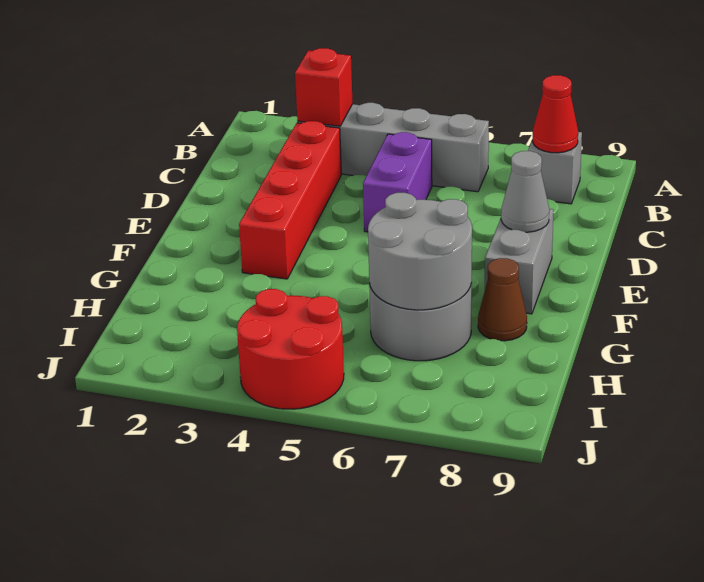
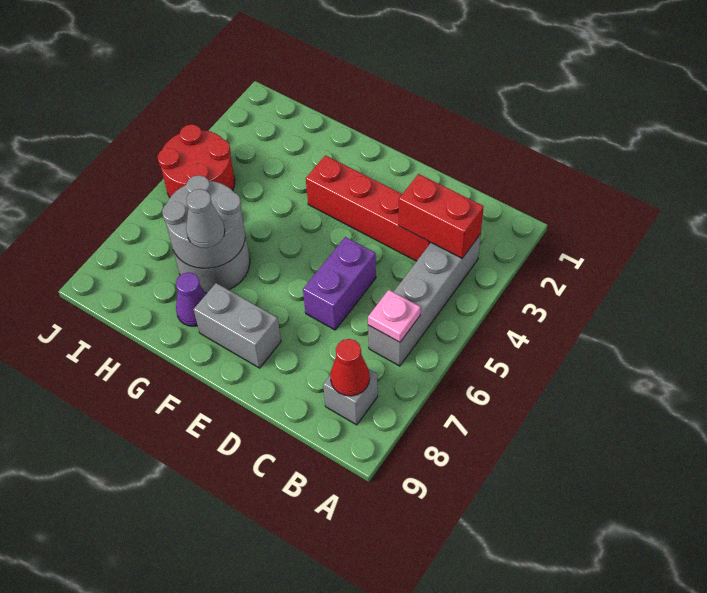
red 1x1 brick [295,48,353,126] -> red 1x2 brick [399,174,484,258]
none -> pink 1x1 plate [368,290,421,342]
purple 1x2 brick [363,132,432,232] -> purple 1x2 brick turned to [303,237,376,330]
grey 1x1 cone [501,151,549,232] -> grey 1x1 cone moved to [186,189,225,248]
brown 1x1 cone [478,258,527,341] -> purple 1x1 cone [176,273,206,326]

